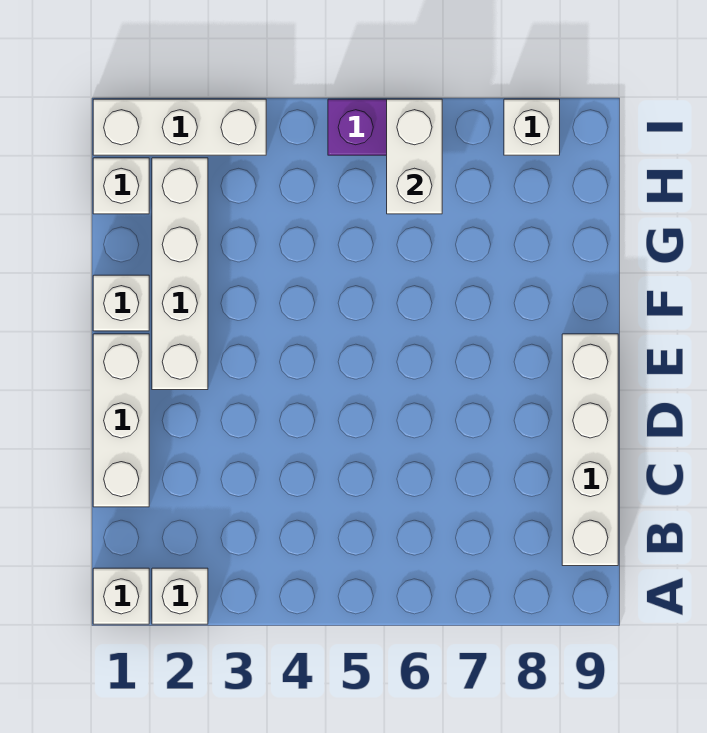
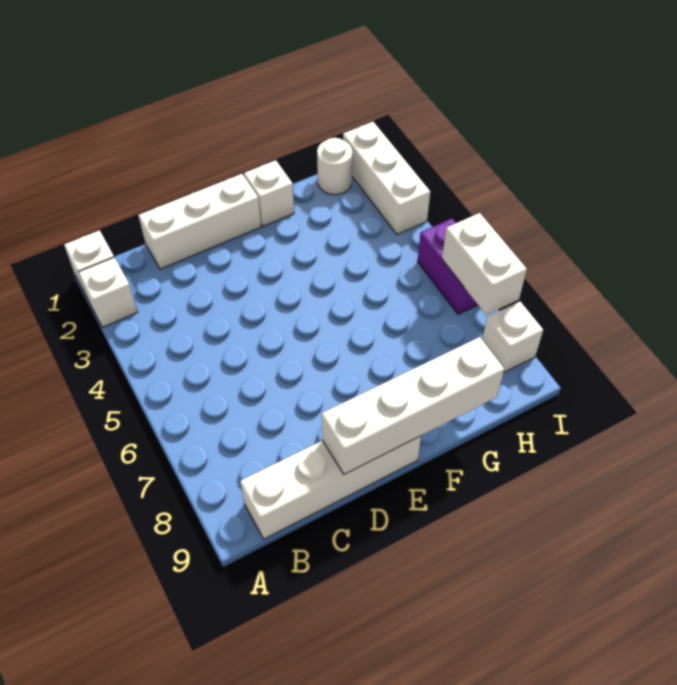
white 1x4 brick [152,158,208,390] -> white 1x4 brick moved to [322,337,504,474]
white 1x1 brick [93,158,149,214] -> white 1x1 round brick [317,138,352,195]
white 1x2 brick [387,99,442,214] -> white 1x2 brick turned to [442,213,527,315]

